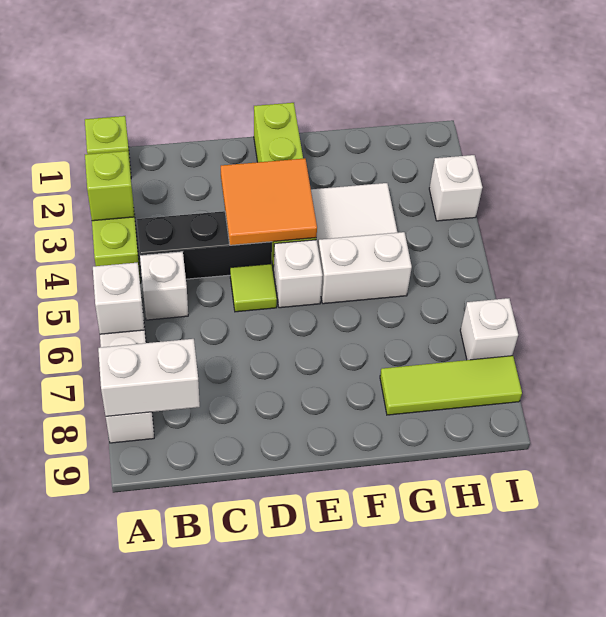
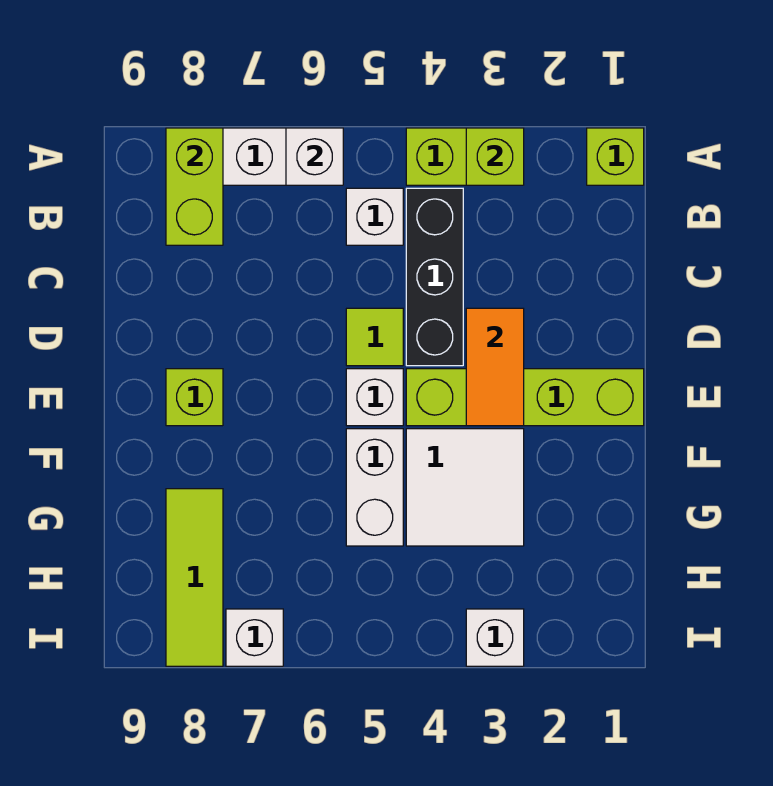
white 1x2 brick [98,339,200,416] -> lime 1x2 brick [166,128,223,245]
orange 2x2 tile [221,158,317,245] -> orange 1x2 tile [466,308,524,426]
none -> lime 1x1 brick [166,369,223,426]

